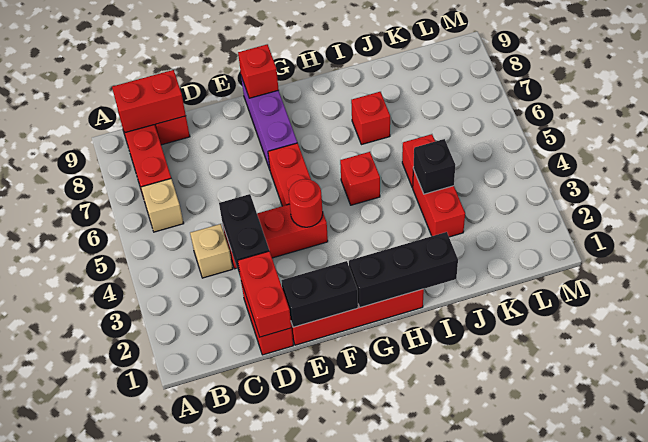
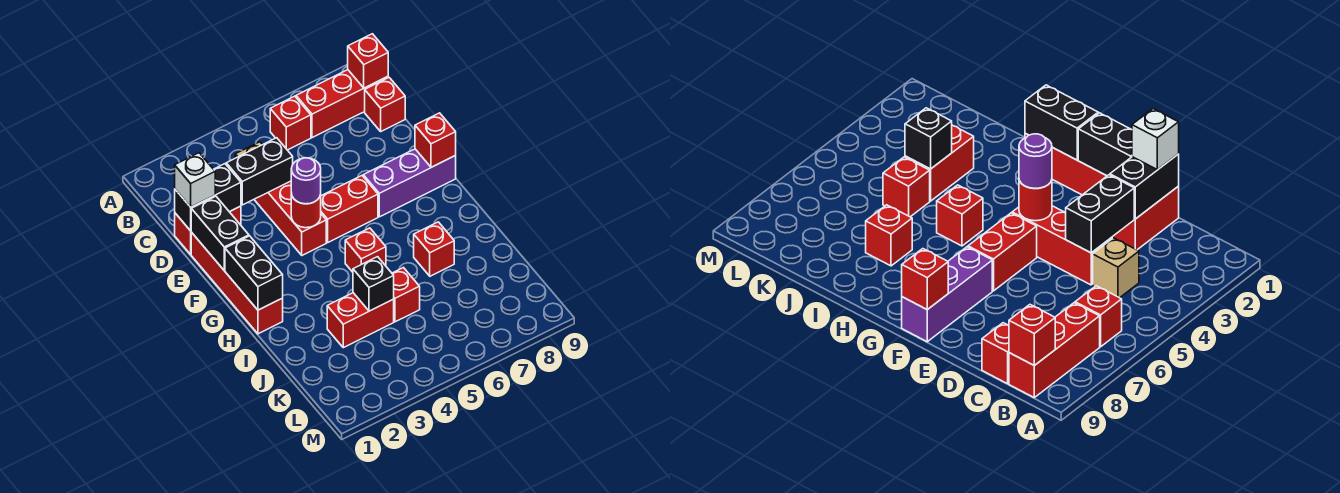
tan 1x1 brick [141,179,184,232] -> red 1x1 brick [270,96,311,150]
red 1x2 brick [112,70,186,133] -> red 1x1 brick [348,34,388,88]
red 1x2 brick [238,251,291,337] -> black 1x2 brick [175,164,241,231]
none -> white 1x1 brick [175,153,215,207]
none -> purple 1x1 round brick [291,158,321,204]
black 1x3 brick [349,232,458,308] -> black 1x2 brick [225,236,283,310]

